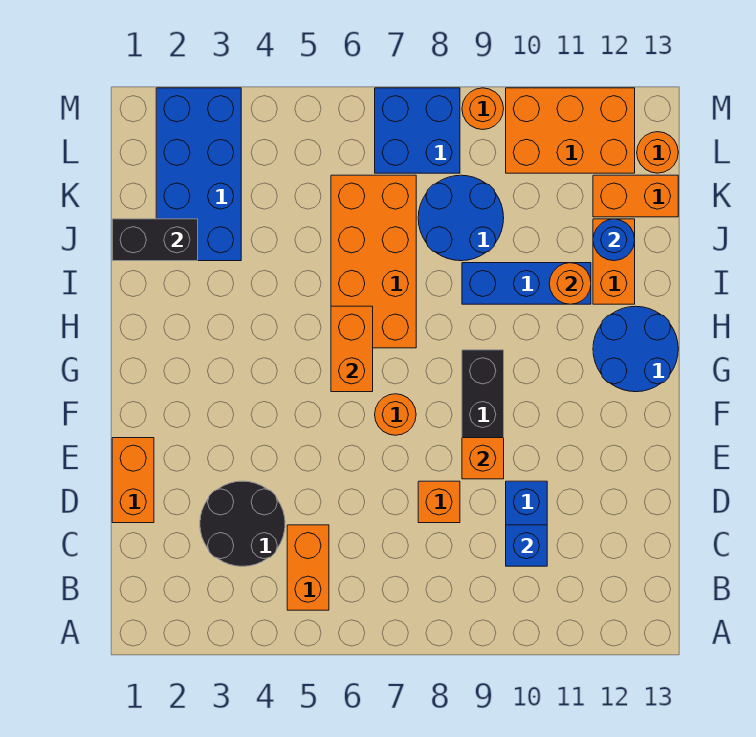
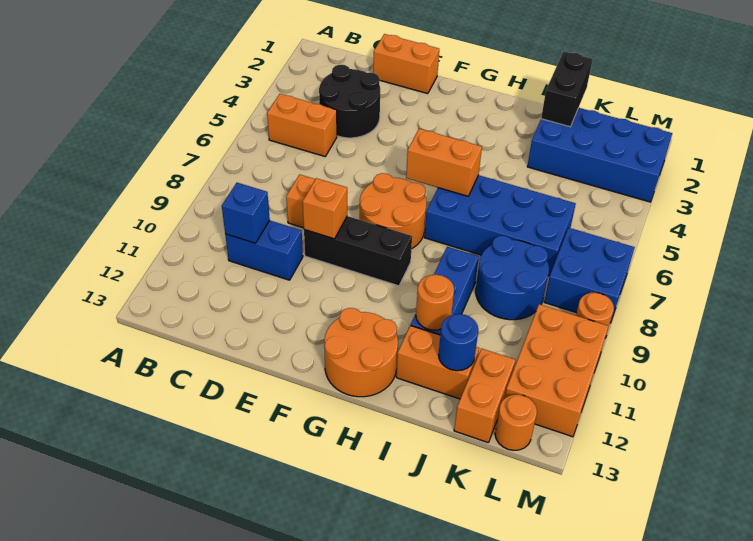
orange 1x1 round brick [375,394,416,435] -> orange 2x2 round brick [360,173,426,249]
blue 2x2 round brick [593,306,678,392] -> orange 2x2 round brick [324,308,398,397]
orange 2x4 brick [331,175,416,348] -> blue 2x4 brick [424,175,576,276]

